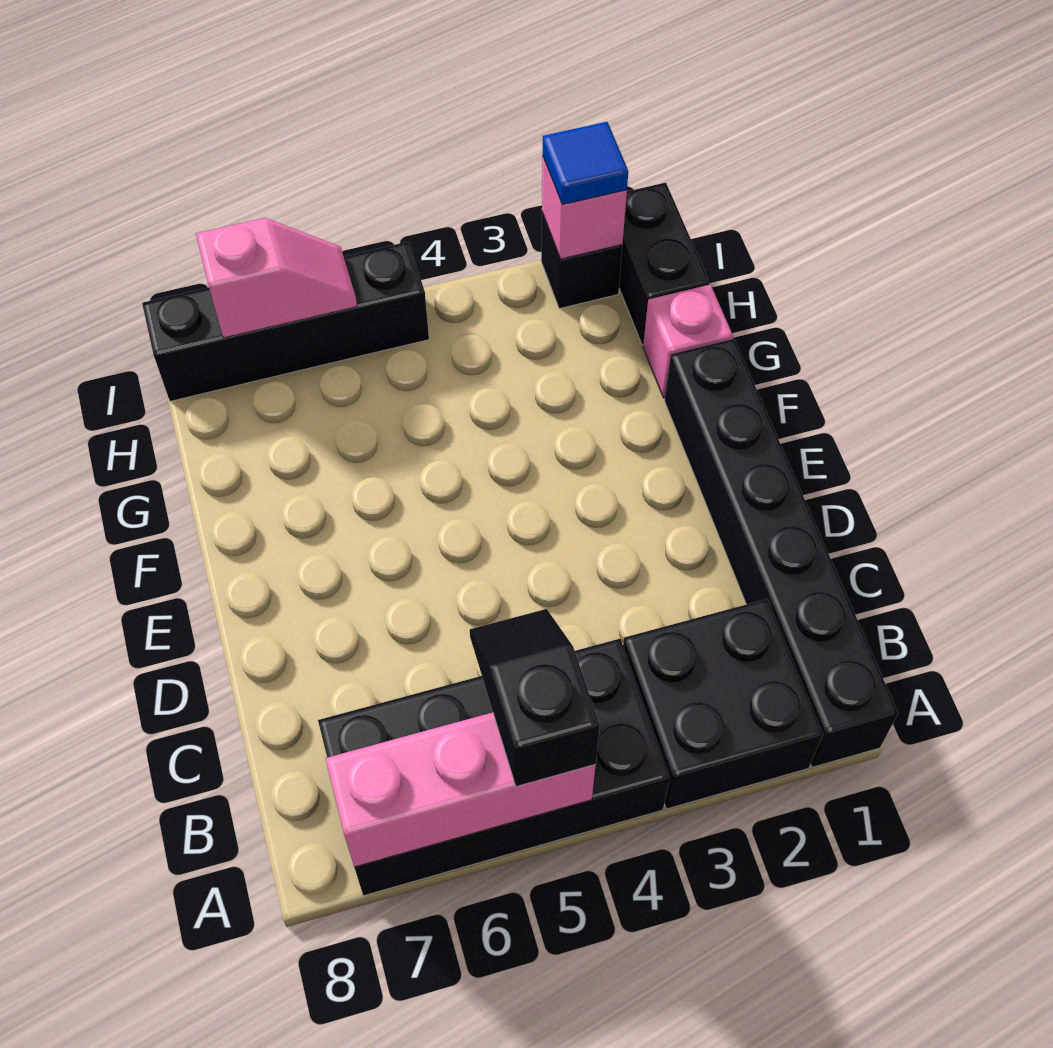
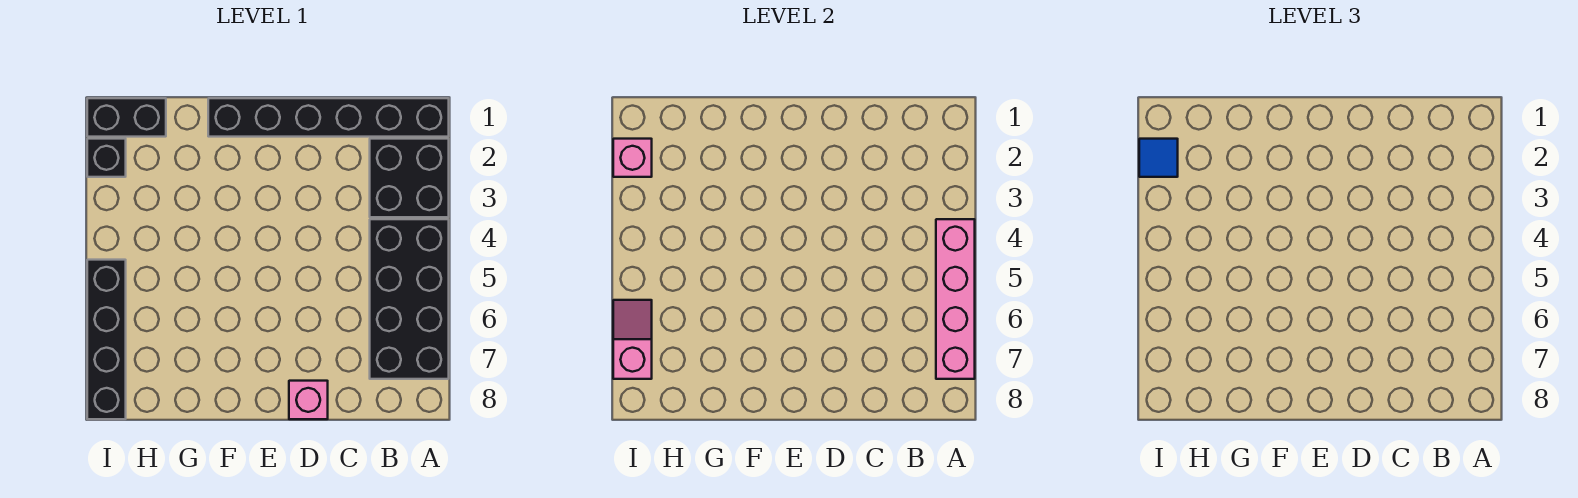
pink 1x3 brick [325,712,595,867] -> pink 1x4 brick [936,219,975,379]
black 1x2 slope [470,609,600,787] -> none
pink 1x1 brick [643,285,733,398] -> pink 1x1 brick moved to [289,381,328,419]

